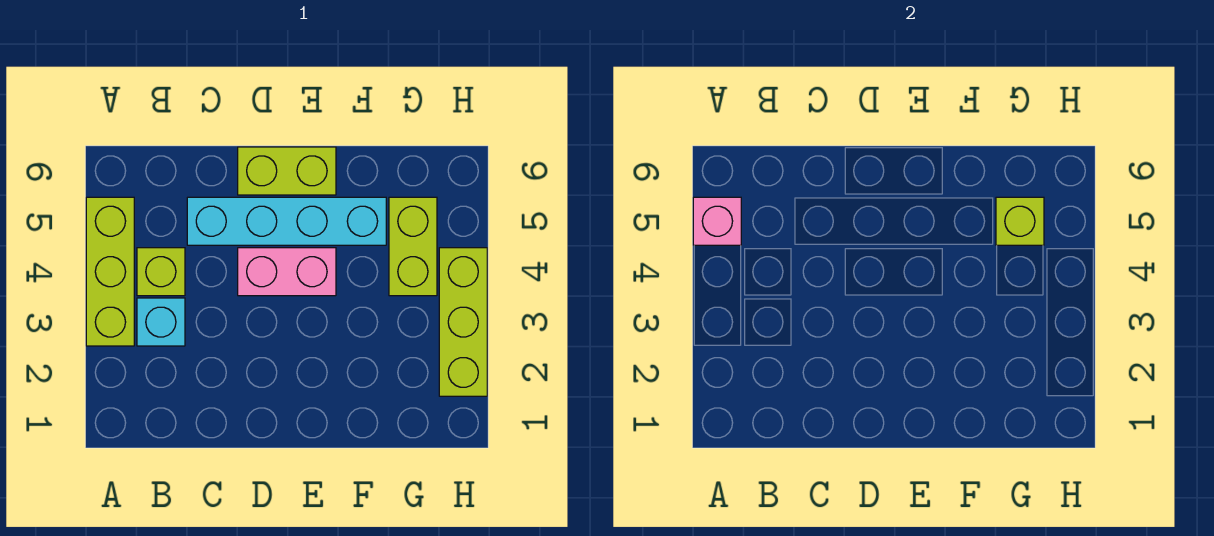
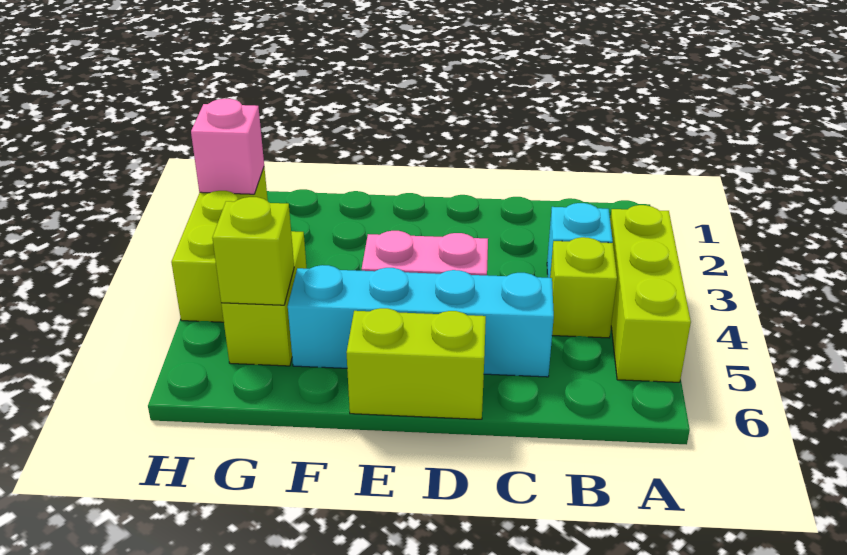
pink 1x1 brick [693,197,741,245] -> pink 1x1 brick moved to [191,99,264,194]

